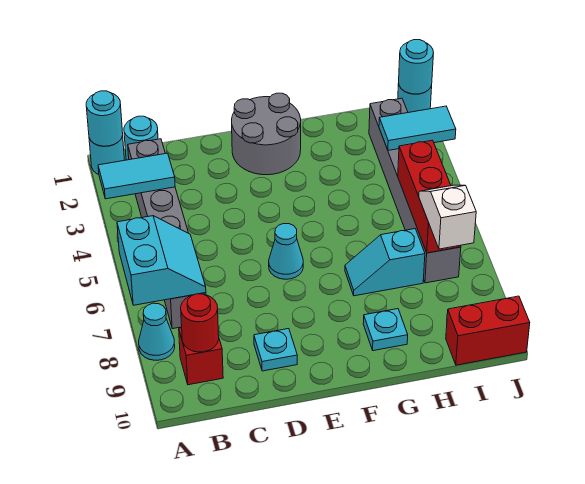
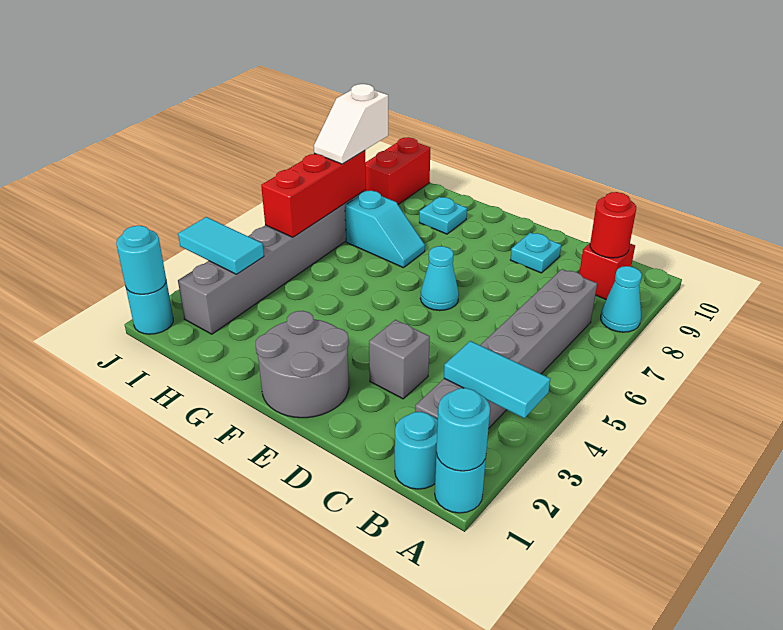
cyan 2x2 slope [117,216,206,305] -> none
none -> grey 1x1 brick [369,320,430,399]
red 1x2 brick [446,296,530,365] -> red 1x2 brick turned to [365,137,430,205]

